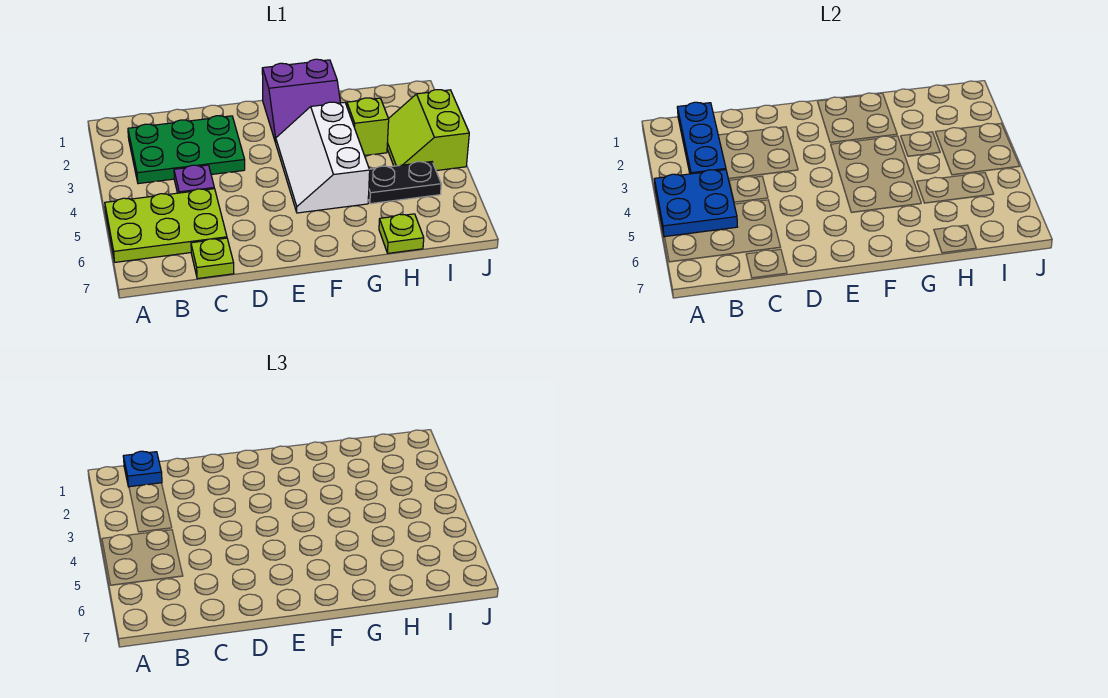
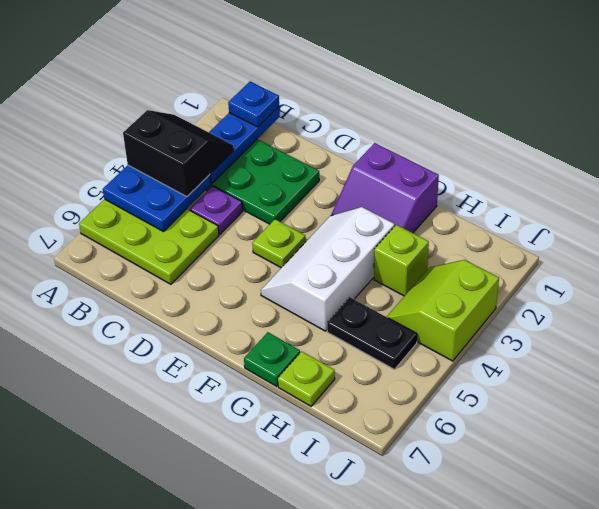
none -> black 2x2 slope [123,110,234,197]
lime 1x1 plate [191,238,234,279] -> lime 1x1 plate moved to [252,219,306,268]
none -> green 1x1 plate [244,332,300,386]

